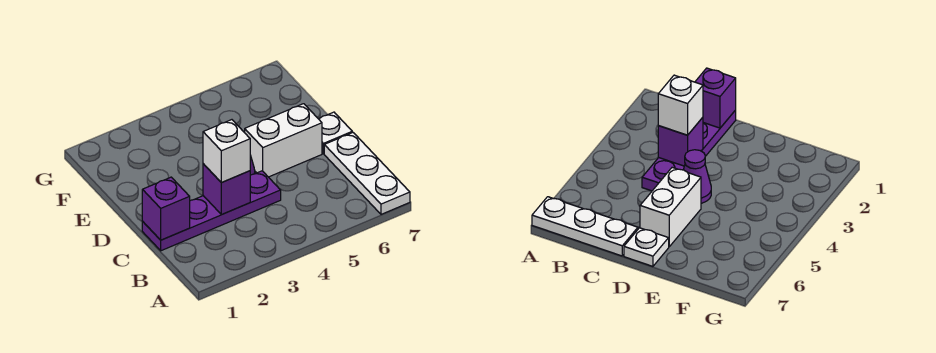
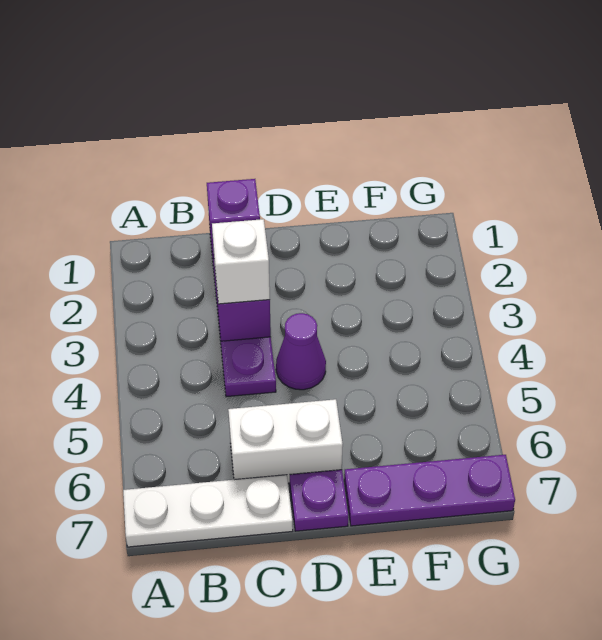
white 1x2 brick [245,104,322,177] -> white 1x2 brick turned to [228,399,343,483]
white 1x1 plate [319,112,352,154] -> purple 1x1 plate [290,470,348,531]
none -> purple 1x3 plate [344,455,515,526]

